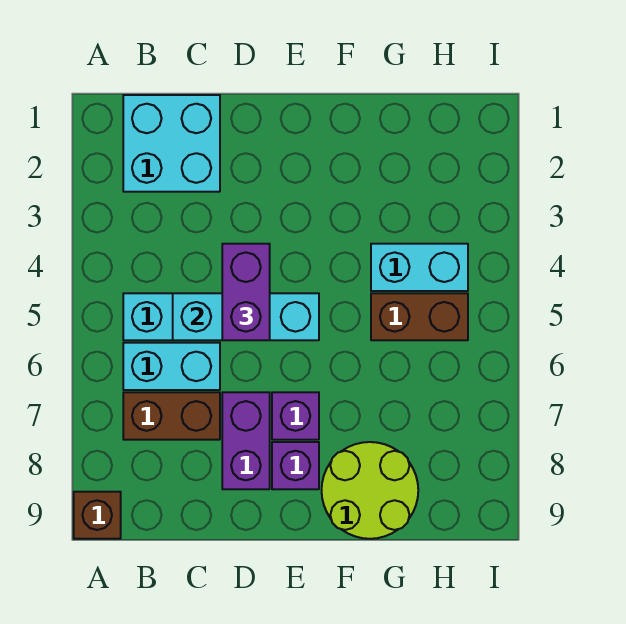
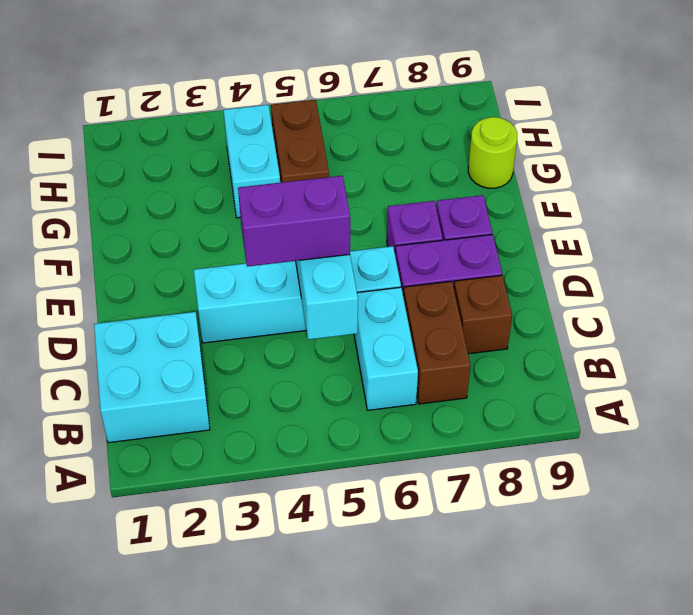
brown 1x1 brick [74,492,121,539] -> brown 1x1 brick moved to [454,275,512,354]
cyan 1x4 brick [123,293,319,340] -> cyan 1x4 brick turned to [194,246,401,343]
lime 2x2 round brick [322,442,418,539] -> lime 1x1 round brick [468,117,517,188]

